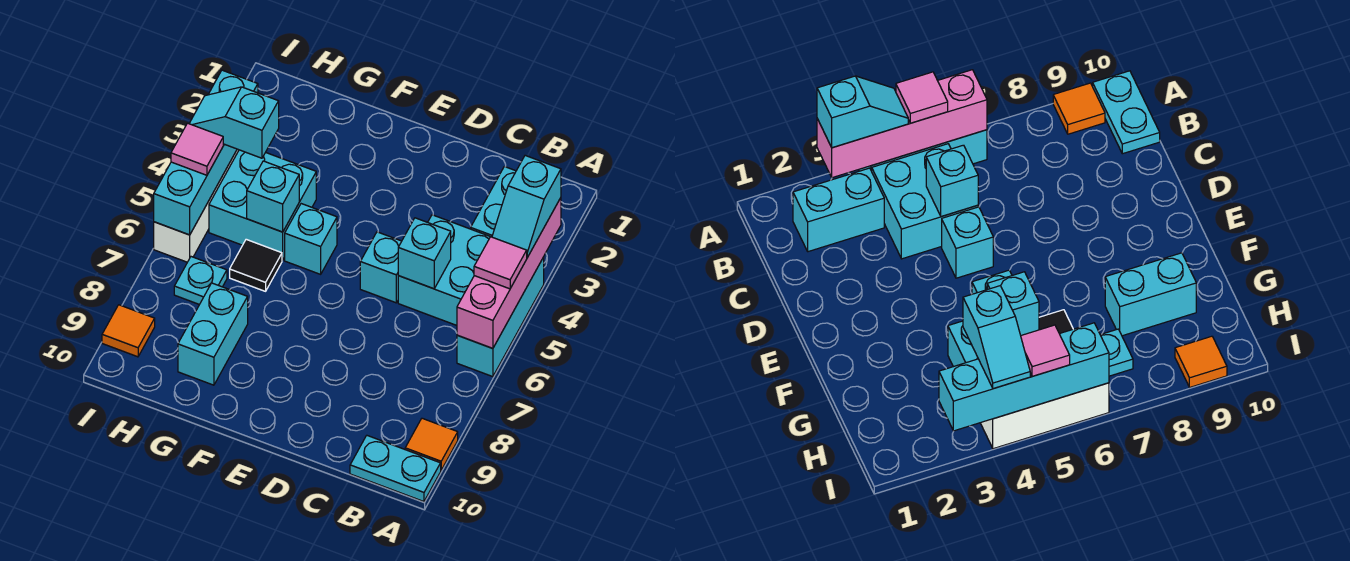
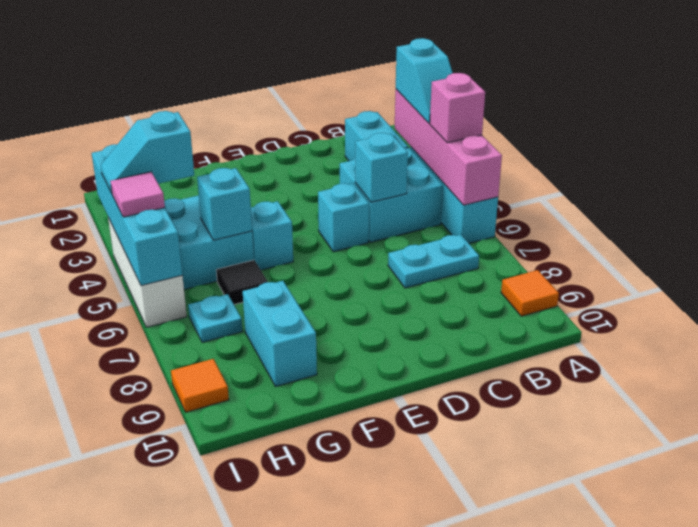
pink 1x1 tile [474,237,527,289] -> pink 1x1 brick [430,73,485,143]
cyan 1x2 plate [350,436,441,502] -> cyan 1x2 plate moved to [388,234,479,288]

